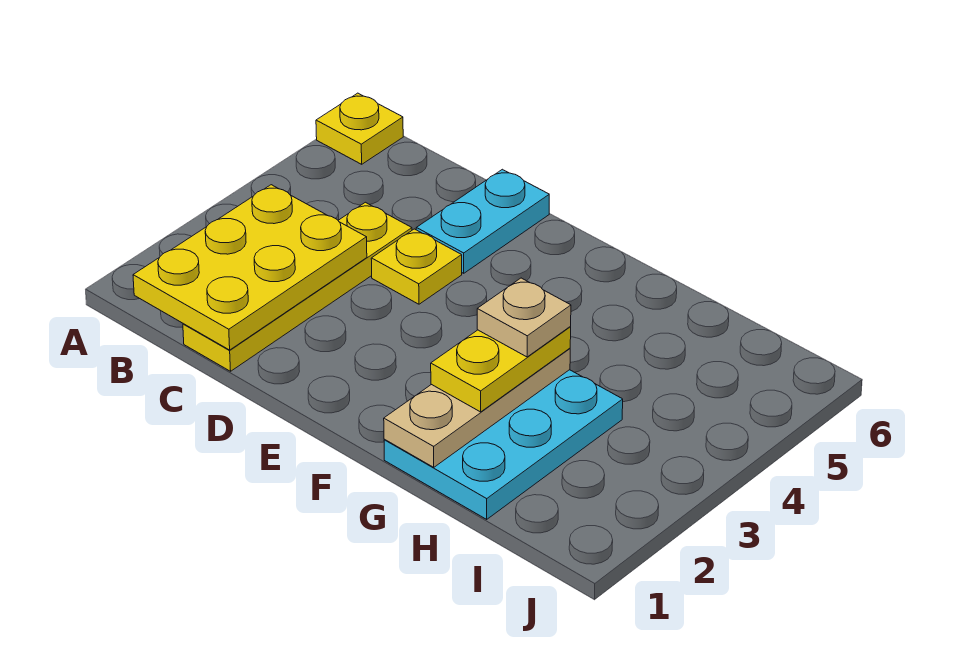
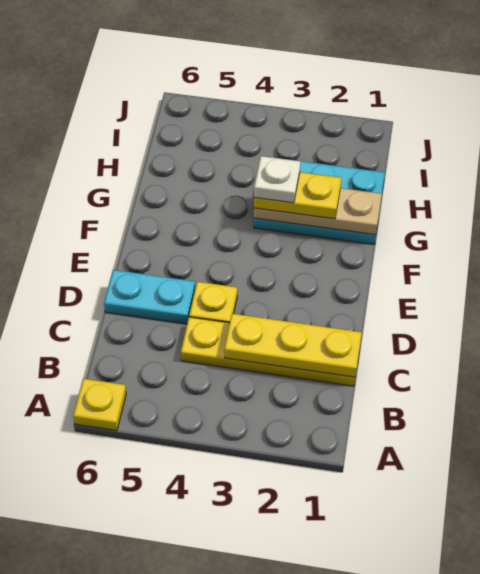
yellow 2x3 plate [133,185,367,350] -> yellow 1x3 plate [224,314,362,377]
tan 1x1 plate [477,278,571,357] -> white 1x1 plate [254,156,300,203]

